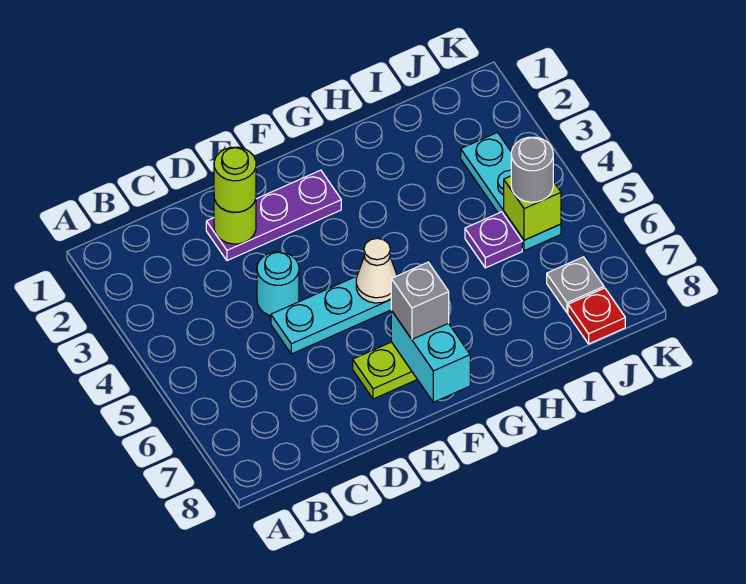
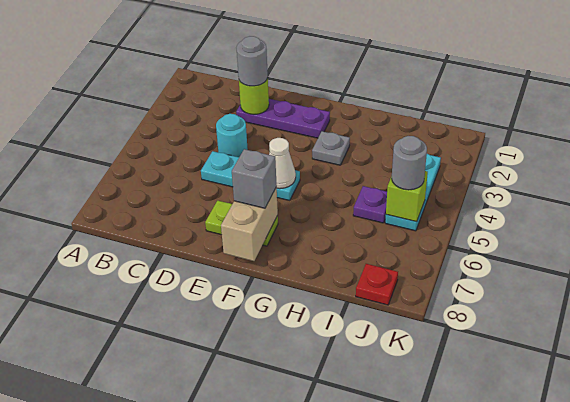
lime 1x1 round brick [214,147,256,212] -> grey 1x1 round brick [236,36,268,86]
cyan 1x2 brick [391,311,470,402] -> tan 1x2 brick [221,187,278,261]
grey 1x1 plate [547,257,604,313] -> grey 1x1 plate moved to [312,131,350,165]

